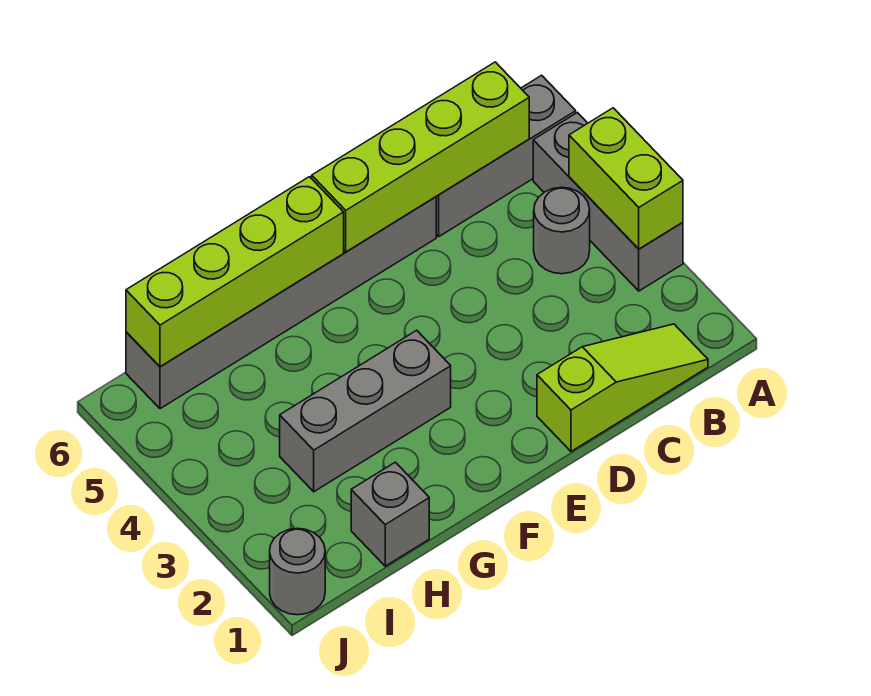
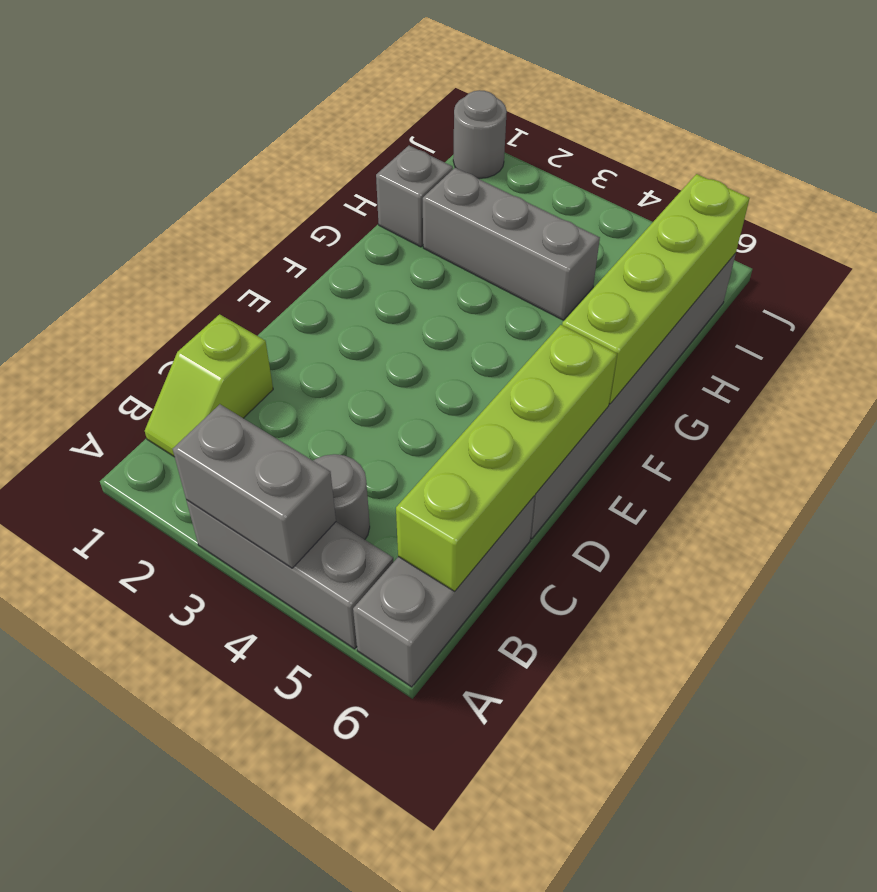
lime 1x2 brick [569,108,683,249] -> grey 1x2 brick [173,404,336,568]
lime 1x3 slope [537,324,708,451] -> lime 1x2 slope [145,314,273,456]
grey 1x3 brick [280,330,451,492] -> grey 1x3 brick turned to [423,168,600,320]

